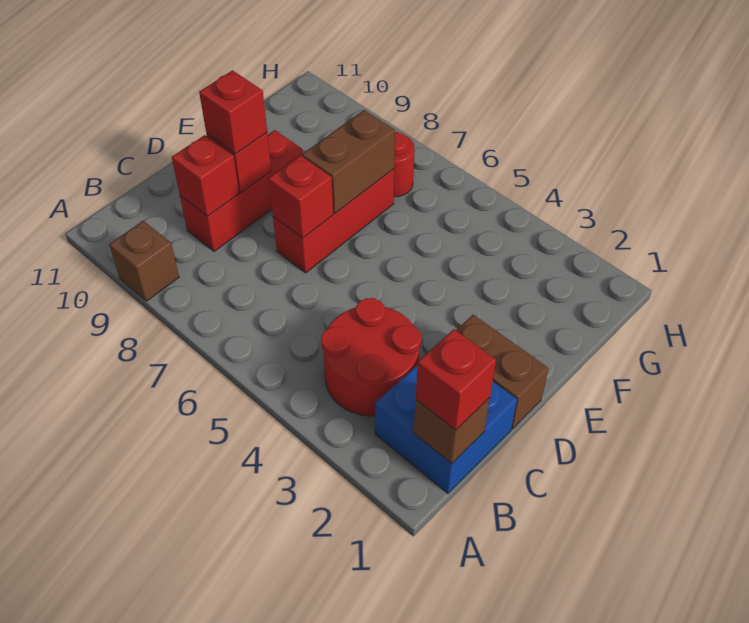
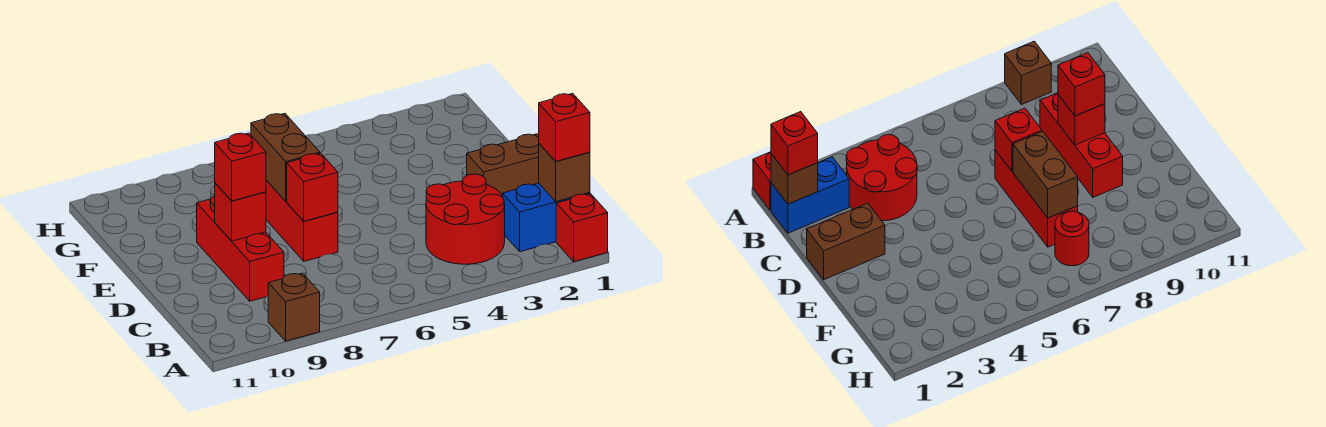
blue 2x2 brick [375,365,517,493] -> blue 1x2 brick [503,183,590,252]
red 1x1 brick [172,135,239,216] -> red 1x1 brick moved to [556,194,608,262]

